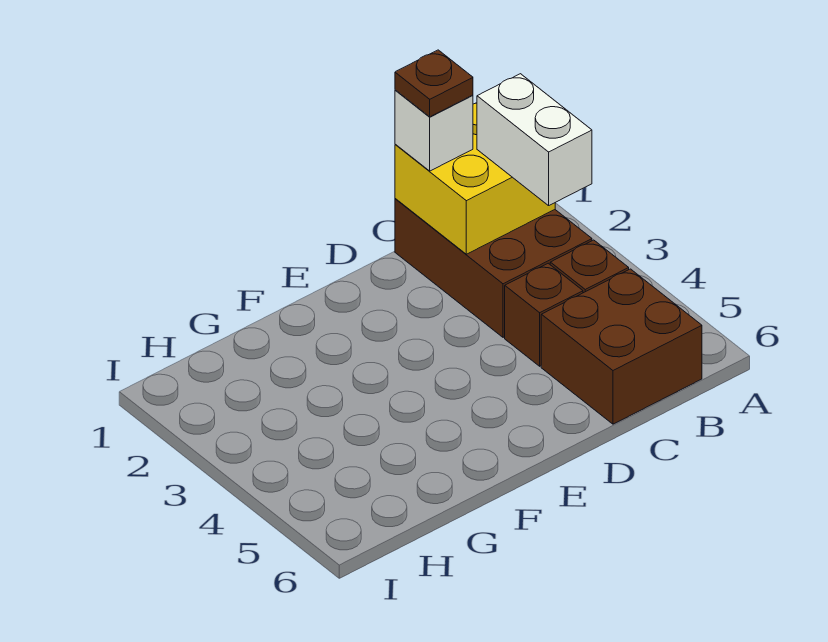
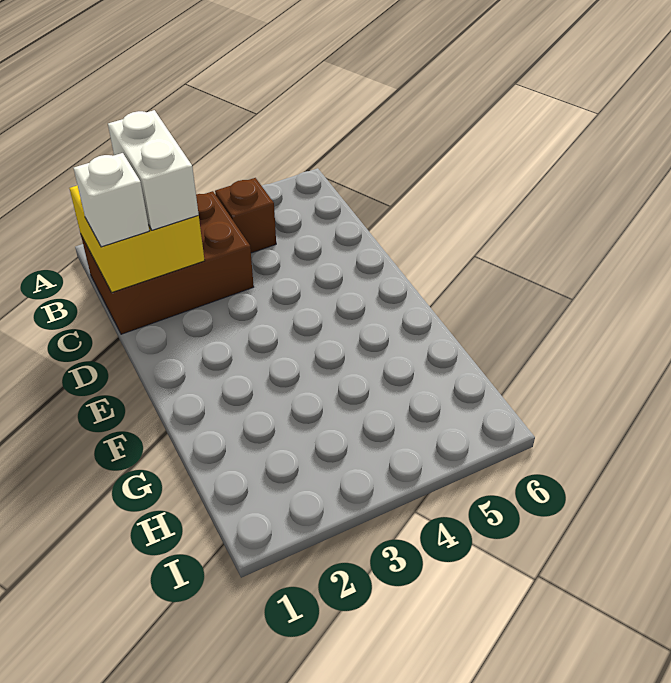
white 1x2 brick [477,74,592,206] -> white 1x2 brick turned to [108,110,199,230]
brown 2x2 brick [541,269,702,424] -> none
brown 1x1 plate [395,50,473,117] -> none
brown 1x1 brick [505,263,583,366] -> none

